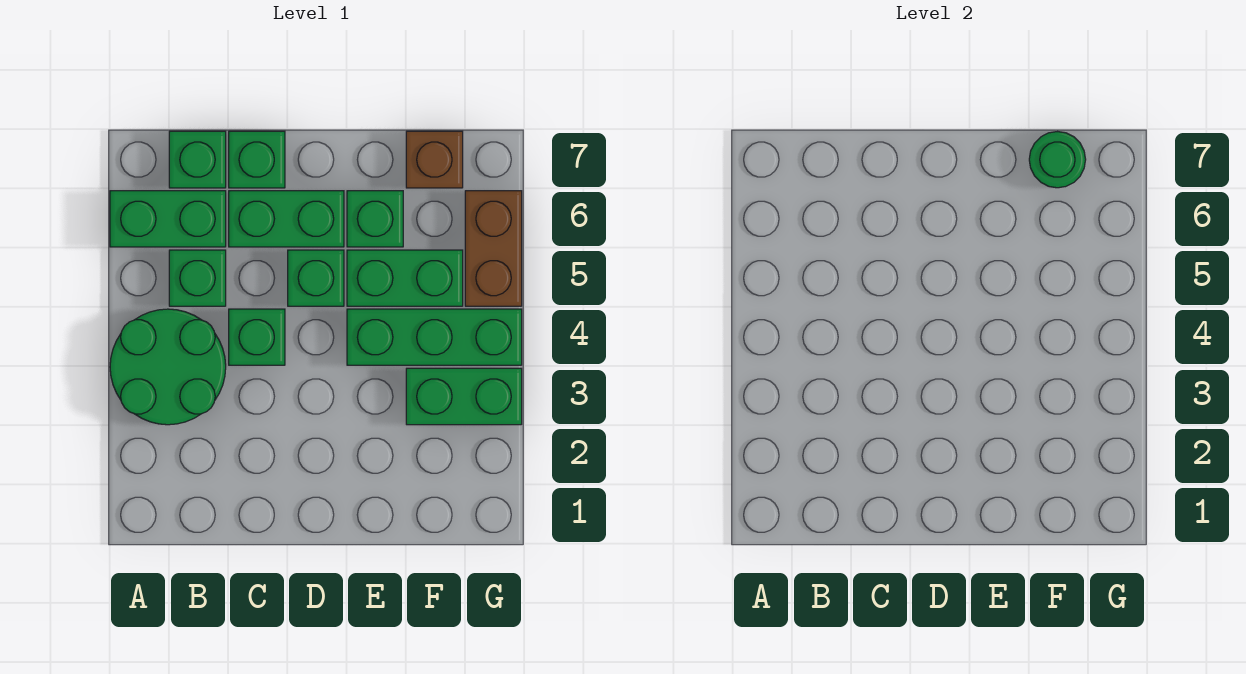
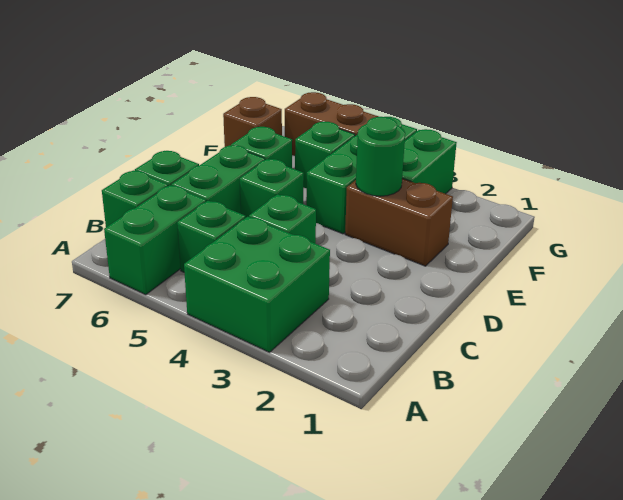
green 2x2 round brick [110,309,226,425] -> green 2x2 brick [184,217,330,352]
none -> brown 1x2 brick [345,179,453,266]
green 1x2 brick [347,250,463,306] -> green 1x1 brick [295,122,355,188]
green 1x1 round brick [1029,132,1086,188] -> green 1x1 round brick moved to [356,117,405,196]

